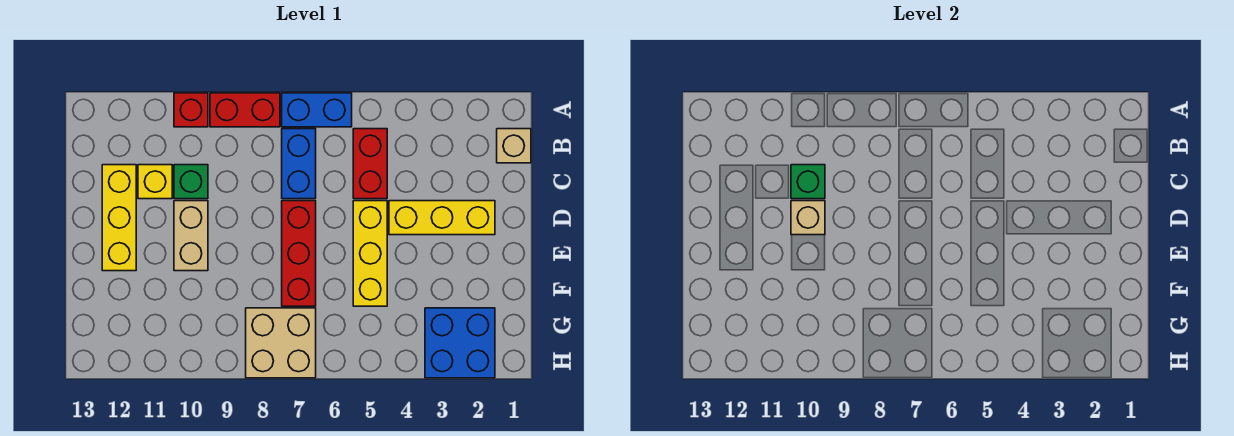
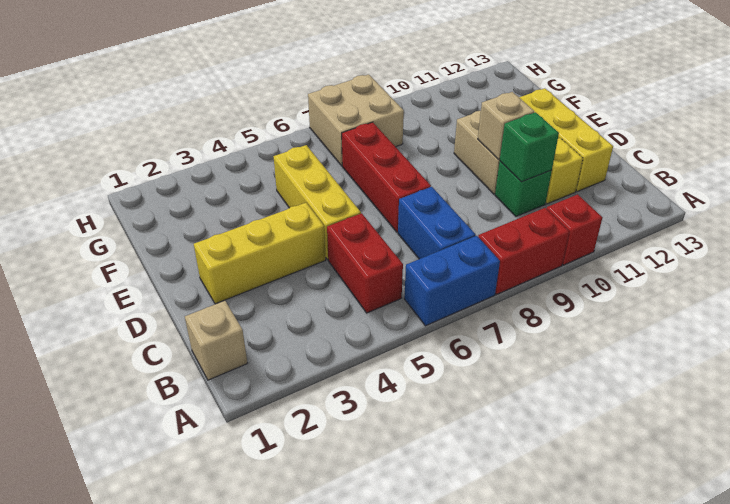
blue 2x2 brick [425,308,495,378] -> none

